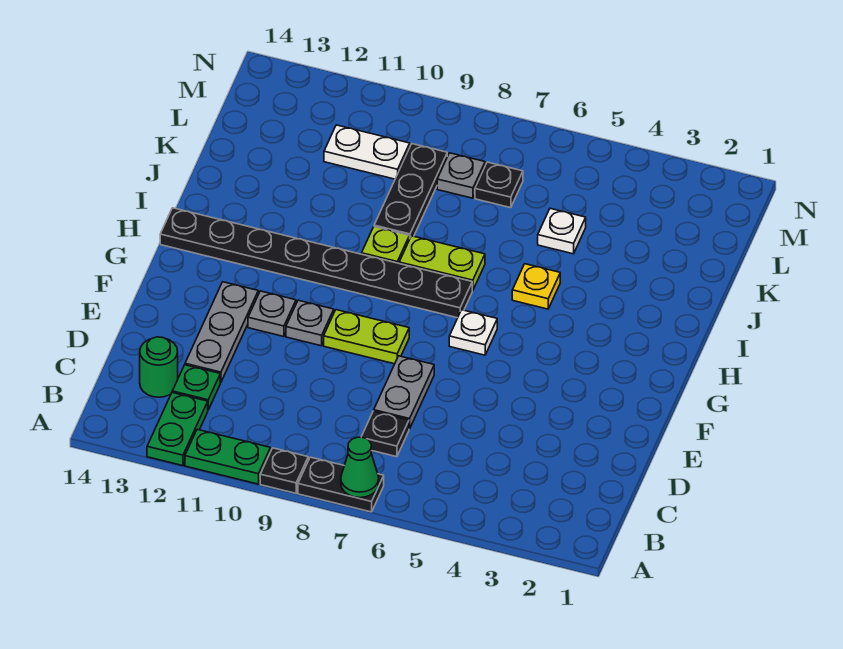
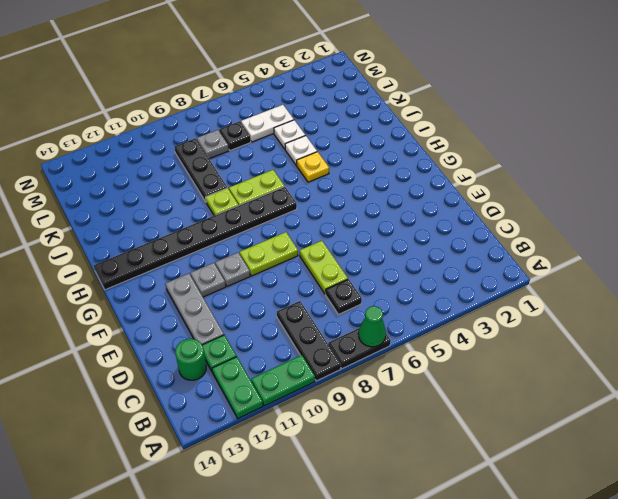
black 1x1 plate [260,448,308,493] -> black 1x3 plate [277,301,341,381]
grey 1x2 plate [374,356,434,429] -> lime 1x2 plate [300,241,348,294]
white 1x1 plate [449,310,497,355] -> white 1x1 plate moved to [285,136,317,165]
white 1x2 plate [324,125,410,179] -> white 1x2 plate moved to [241,105,294,142]

